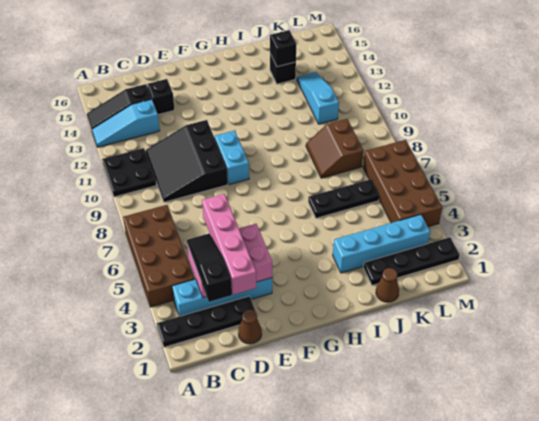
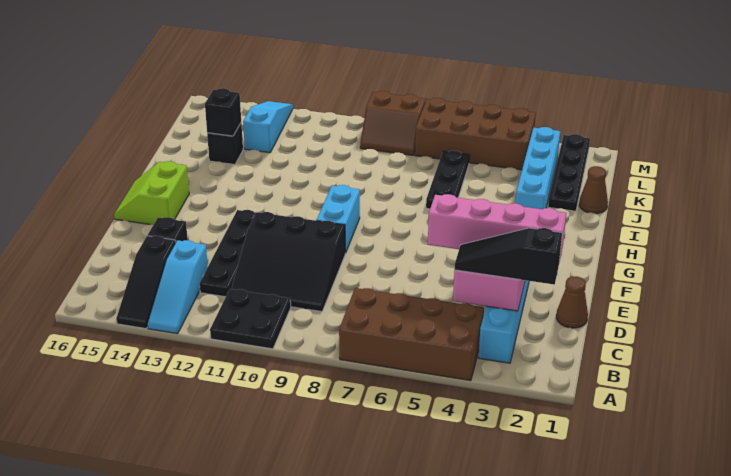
black 1x4 plate [157,296,256,347] -> black 1x4 plate moved to [200,210,256,297]
cyan 1x2 brick [215,130,249,185] -> cyan 1x2 brick turned to [317,185,360,253]
none -> lime 2x2 slope [114,161,189,225]
brown 2x2 slope [306,119,363,178] -> brown 2x2 slope moved to [360,91,425,155]
cyan 1x3 slope [297,72,339,124] -> cyan 1x3 slope turned to [243,101,293,153]

